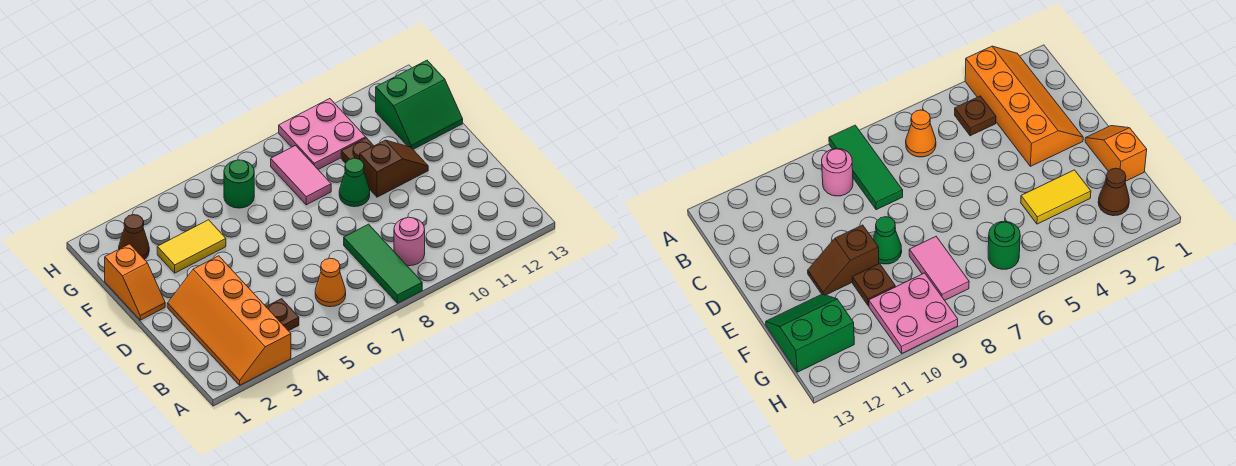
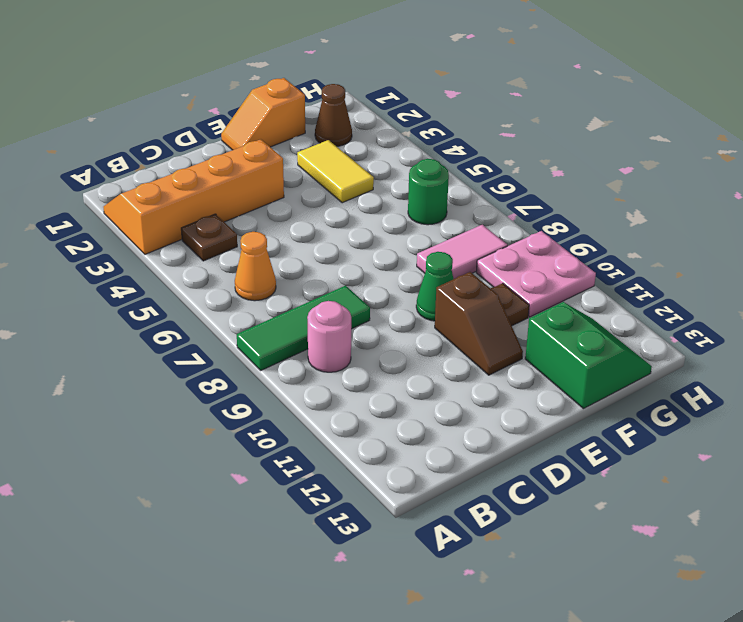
green 2x2 slope [376,60,463,149] -> green 2x2 slope turned to [525,302,652,409]

